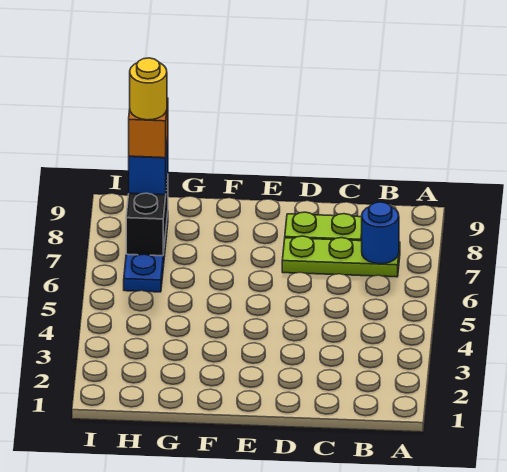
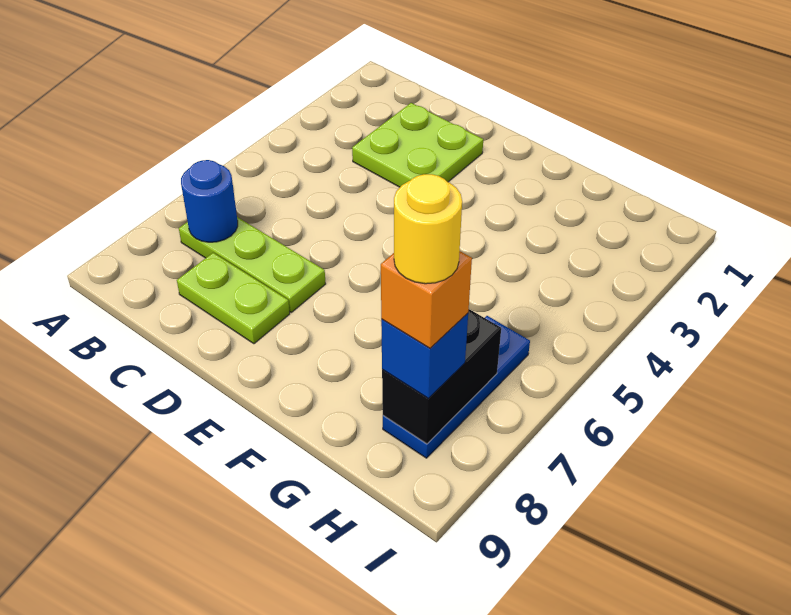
none -> lime 2x2 plate [352,103,483,187]

